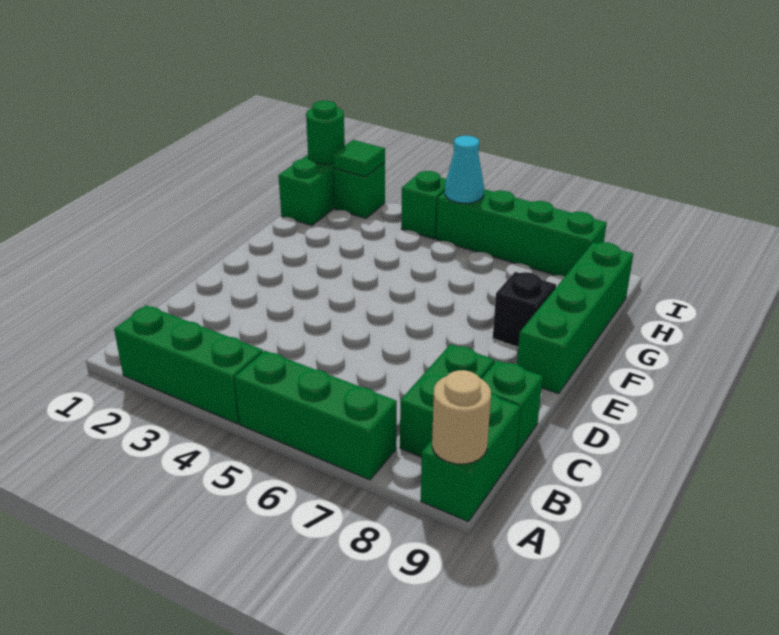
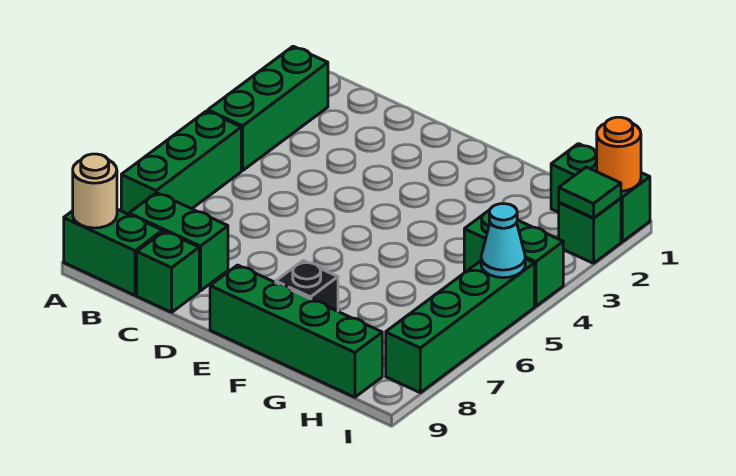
green 1x1 round brick [306,101,345,164] -> orange 1x1 round brick [597,117,641,191]
green 1x1 brick [401,171,446,239] -> green 1x2 brick [464,210,563,306]

